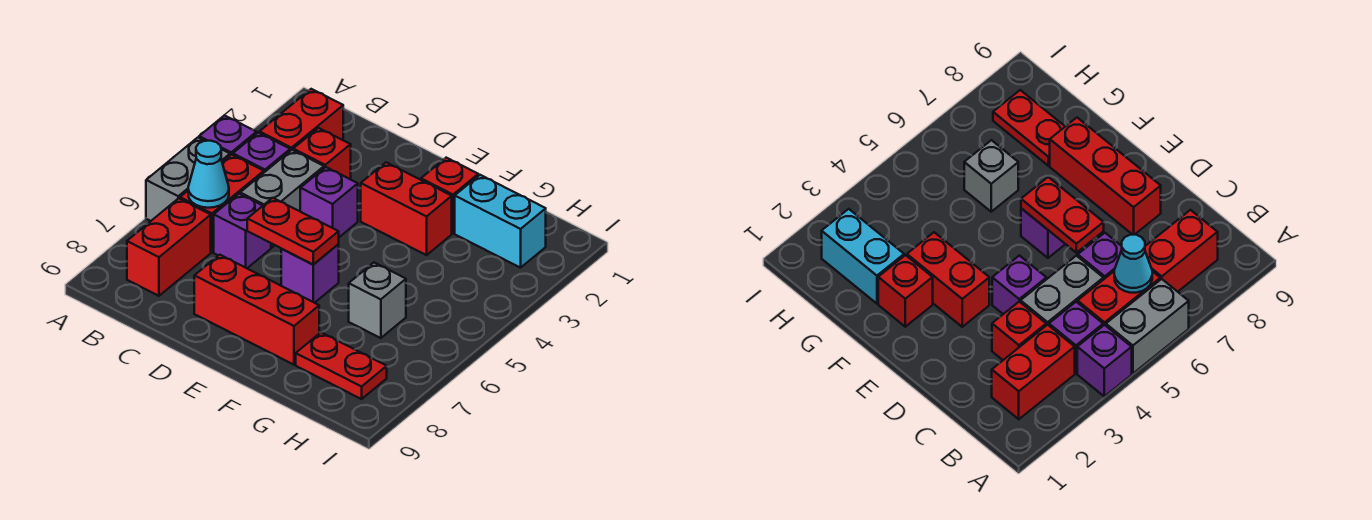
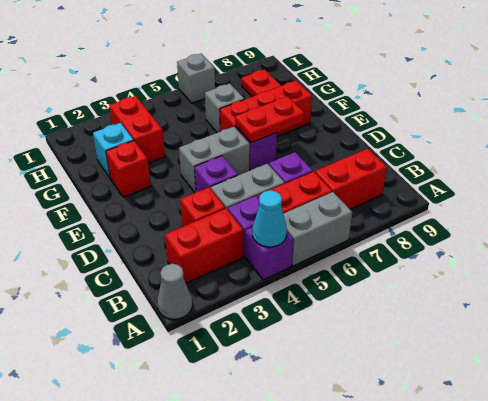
none -> grey 1x1 cone [157,264,192,319]
cyan 1x1 cone [188,141,229,208] -> cyan 1x1 cone moved to [252,190,287,247]
red 1x2 plate [247,198,339,265] -> red 1x2 plate turned to [235,96,304,143]
red 1x3 brick [194,255,319,365] -> red 1x3 brick turned to [220,81,312,136]
red 1x2 brick [361,162,452,255] -> red 1x2 brick moved to [109,96,165,163]
none -> grey 1x2 brick [179,127,250,193]
cyan 1x2 brick [455,175,546,268] -> cyan 1x1 brick [93,123,134,178]
none -> grey 1x1 brick [177,54,215,103]

